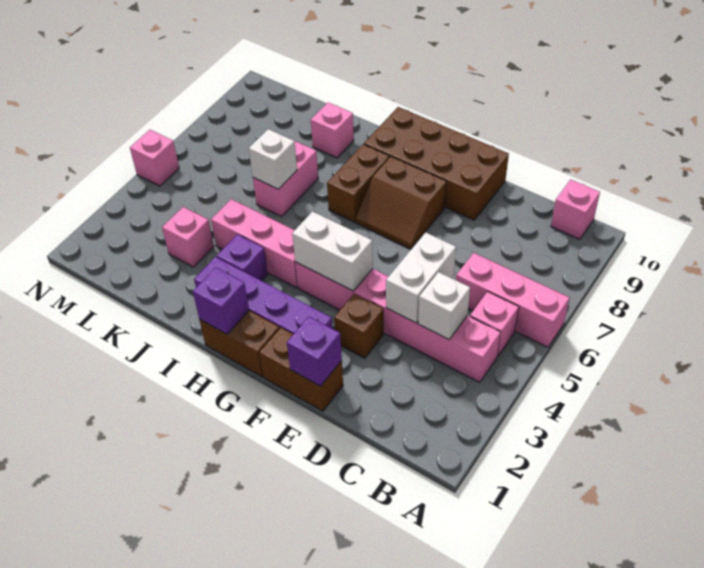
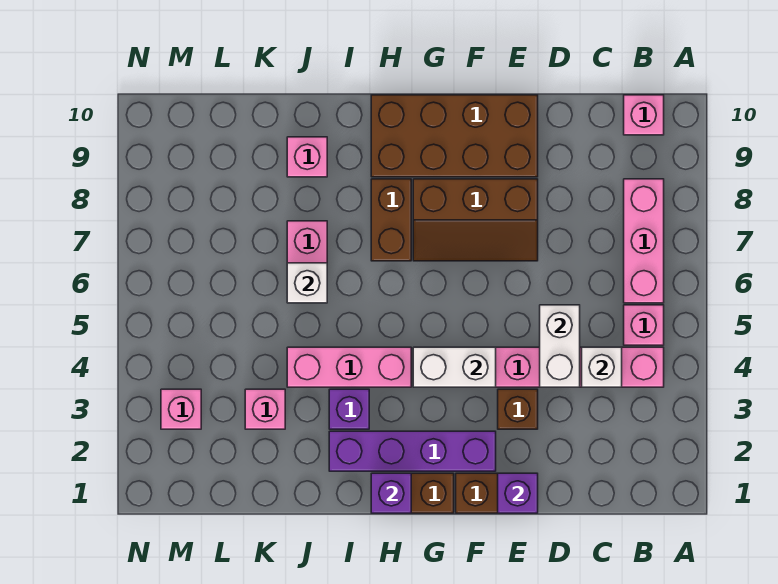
pink 1x3 brick [456,253,570,347] -> pink 1x3 brick turned to [624,179,664,303]
brown 2x2 slope [356,157,447,249] -> brown 2x3 slope [413,179,538,261]
pink 1x1 brick [130,130,179,186] -> pink 1x1 brick moved to [161,389,201,429]

